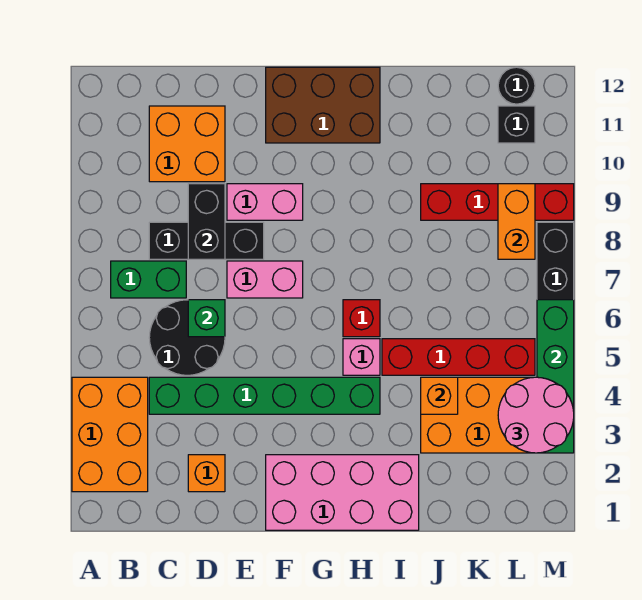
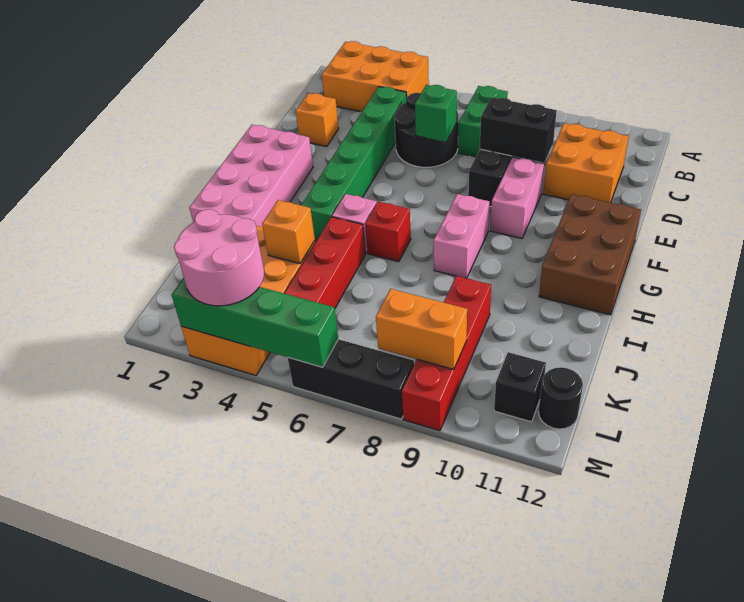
pink 1x2 brick [227,261,303,298] -> pink 1x2 brick moved to [434,194,489,278]

